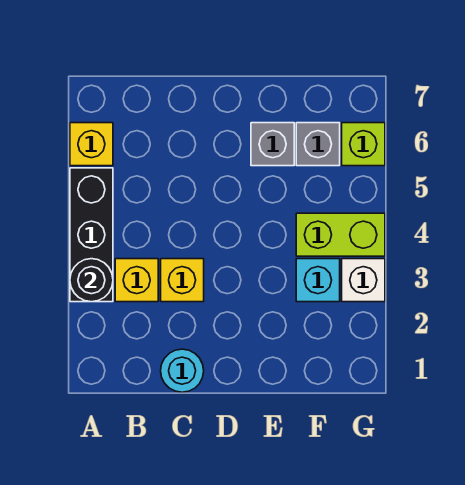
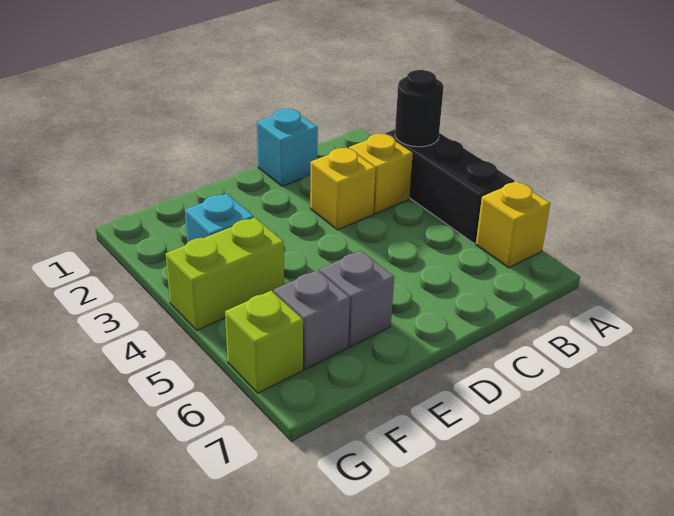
cyan 1x1 round brick [161,349,204,392] -> cyan 1x1 brick [257,109,318,186]
white 1x1 brick [342,259,385,302] -> none

